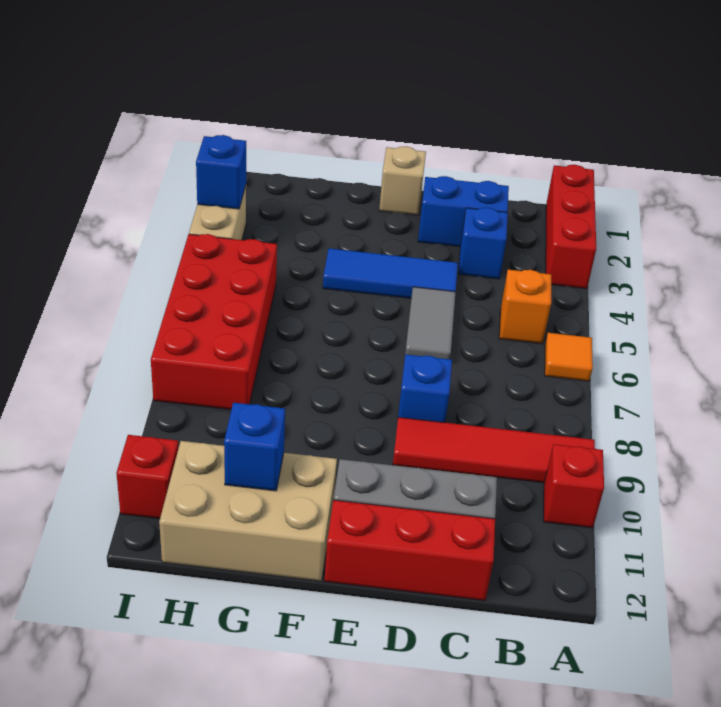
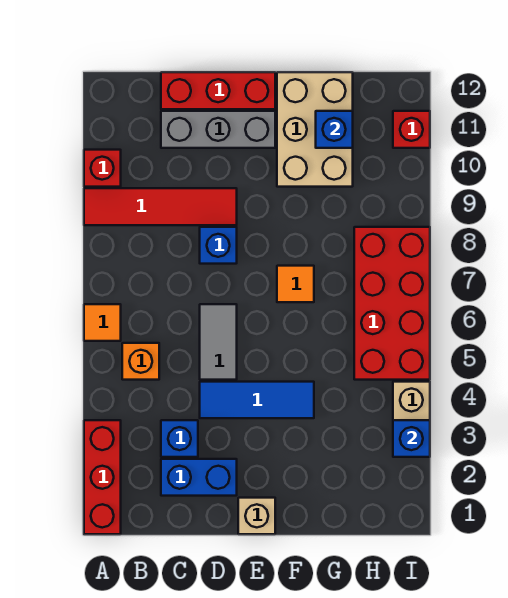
none -> orange 1x1 tile [277,266,314,302]
tan 2x3 brick [159,441,337,581] -> tan 2x3 brick turned to [277,72,353,187]

